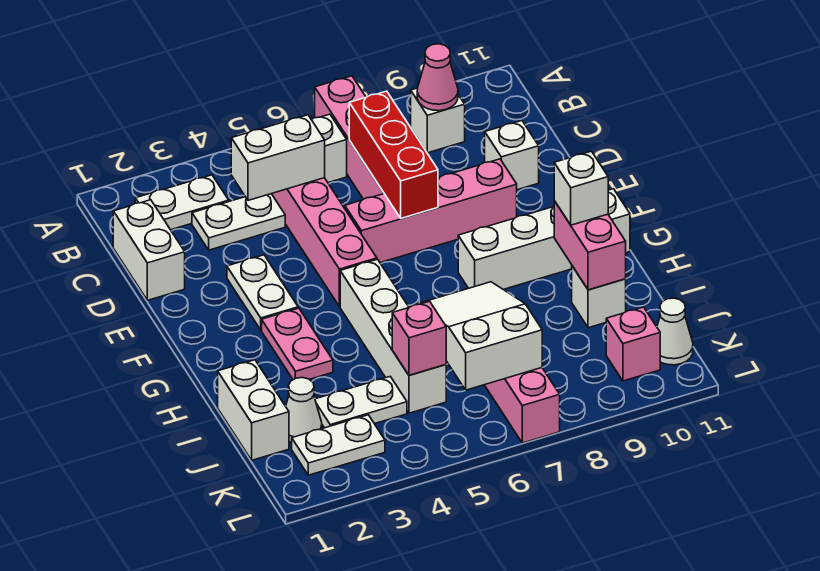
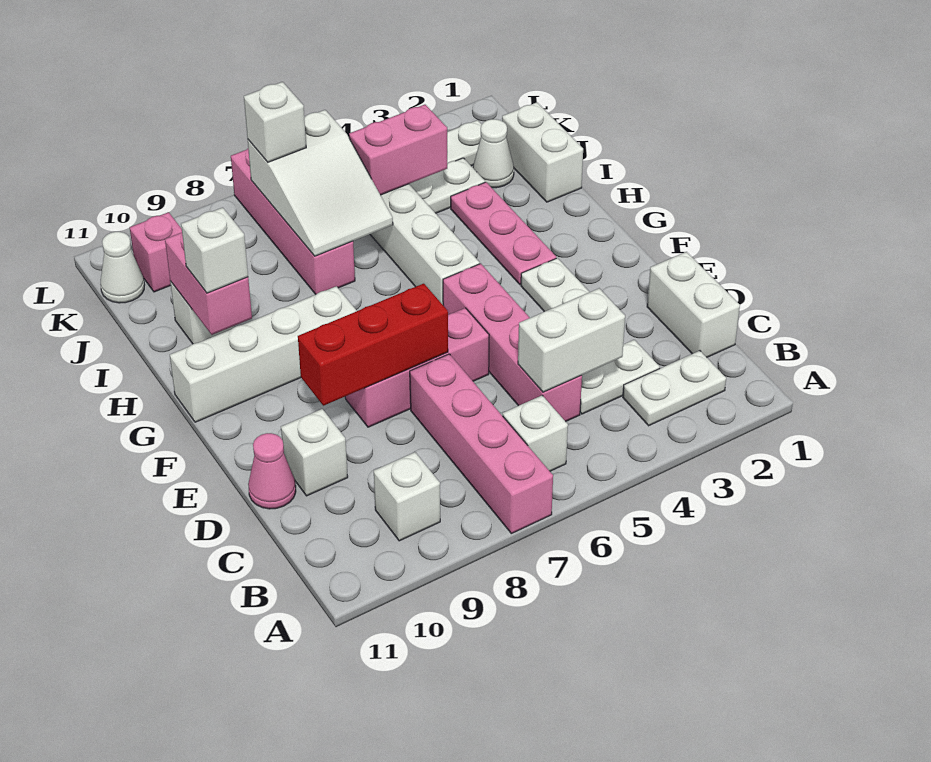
pink 1x1 cone [417,44,458,111] -> pink 1x1 cone moved to [248,433,296,509]
red 1x3 brick [349,91,438,218] -> red 1x3 brick turned to [298,284,448,406]
pink 1x4 brick [345,159,517,263] -> pink 1x3 brick [345,308,489,427]
pink 1x2 plate [262,308,333,380] -> pink 1x3 plate [451,182,556,285]
pink 1x1 brick [392,301,446,375] -> pink 1x2 brick [349,105,447,195]
none -> white 1x1 brick [244,82,306,162]

